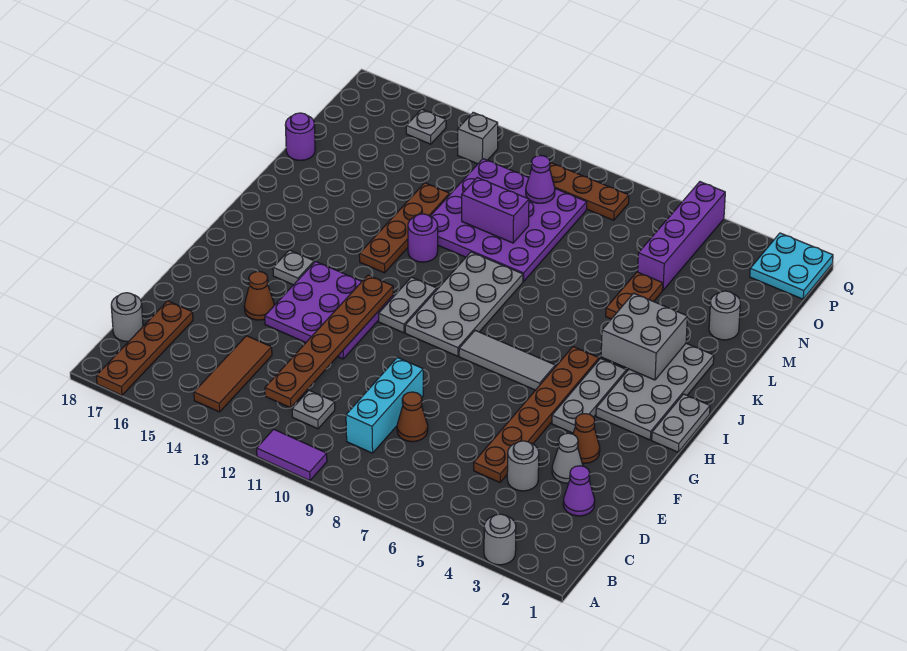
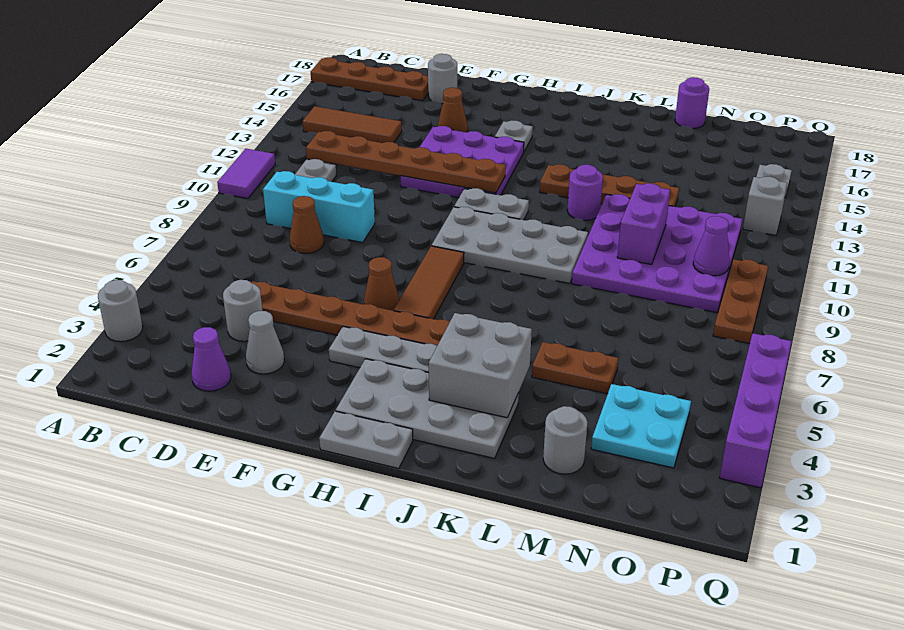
grey 1x1 round brick [111,293,143,342] -> grey 1x1 round brick moved to [428,54,457,104]
brown 1x1 cone [573,414,600,463] -> brown 1x1 cone moved to [364,257,400,311]
grey 1x3 tile [459,330,555,390] -> brown 1x3 tile [394,246,464,319]
purple 1x4 brick [638,182,725,290] -> purple 1x4 brick turned to [720,333,792,488]
cyan 2x2 plate [750,233,833,299] -> cyan 2x2 plate moved to [591,384,691,468]

